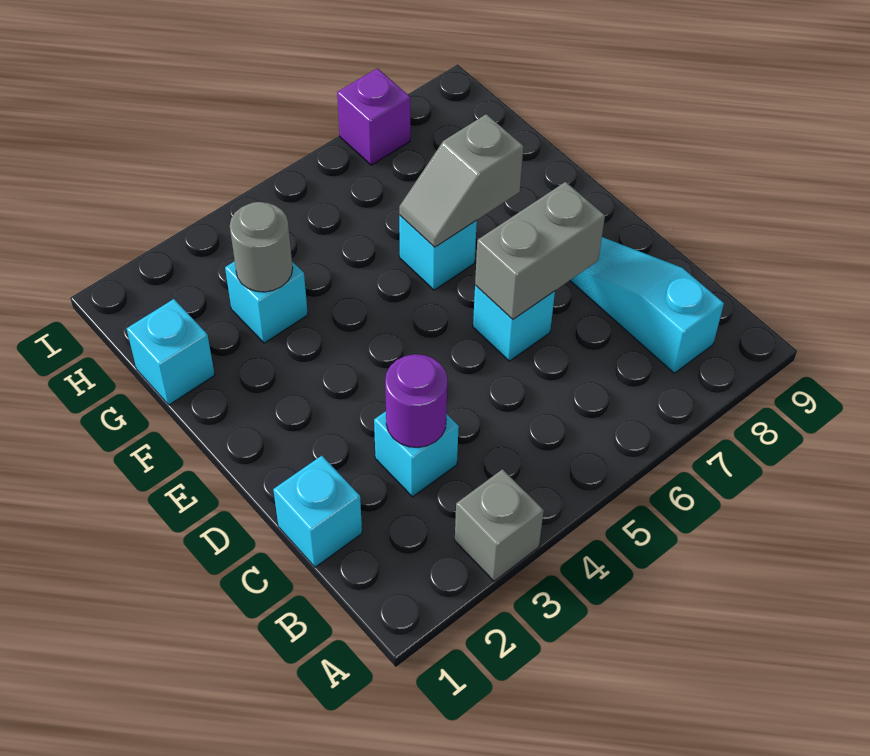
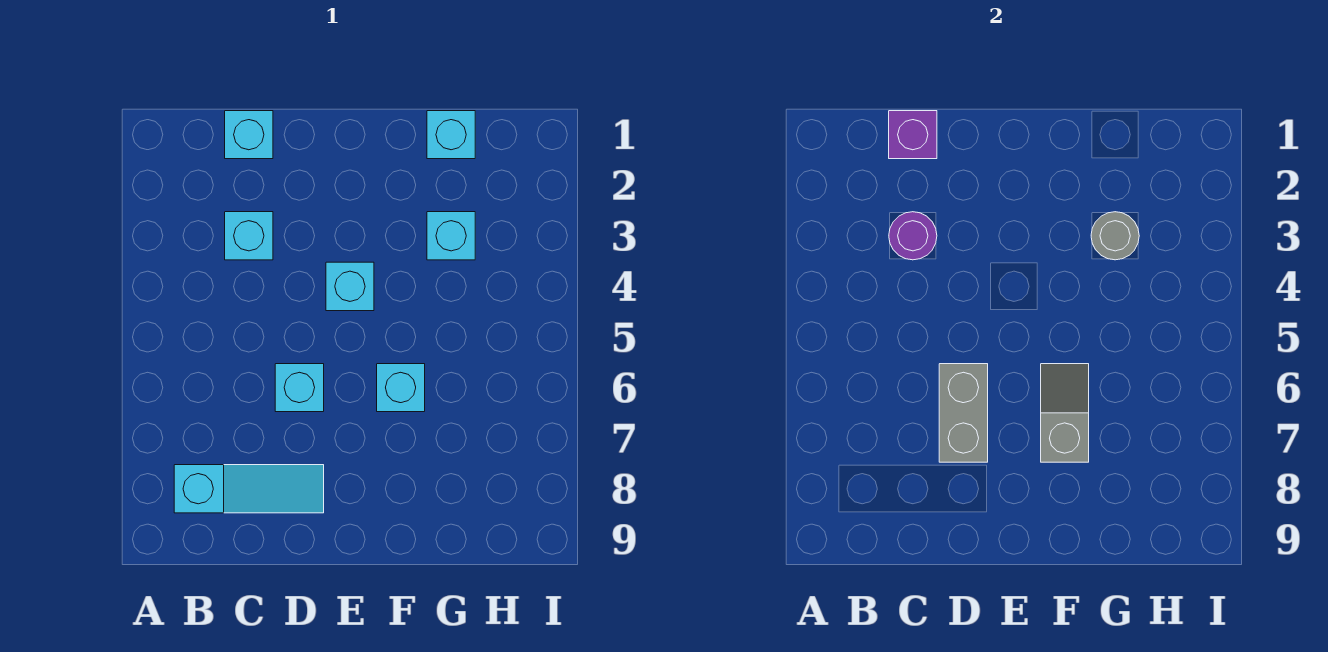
grey 1x1 brick [455,469,544,581] -> none
none -> cyan 1x1 brick [326,262,374,311]
purple 1x1 brick [337,68,410,165] -> purple 1x1 brick moved to [889,111,937,159]

